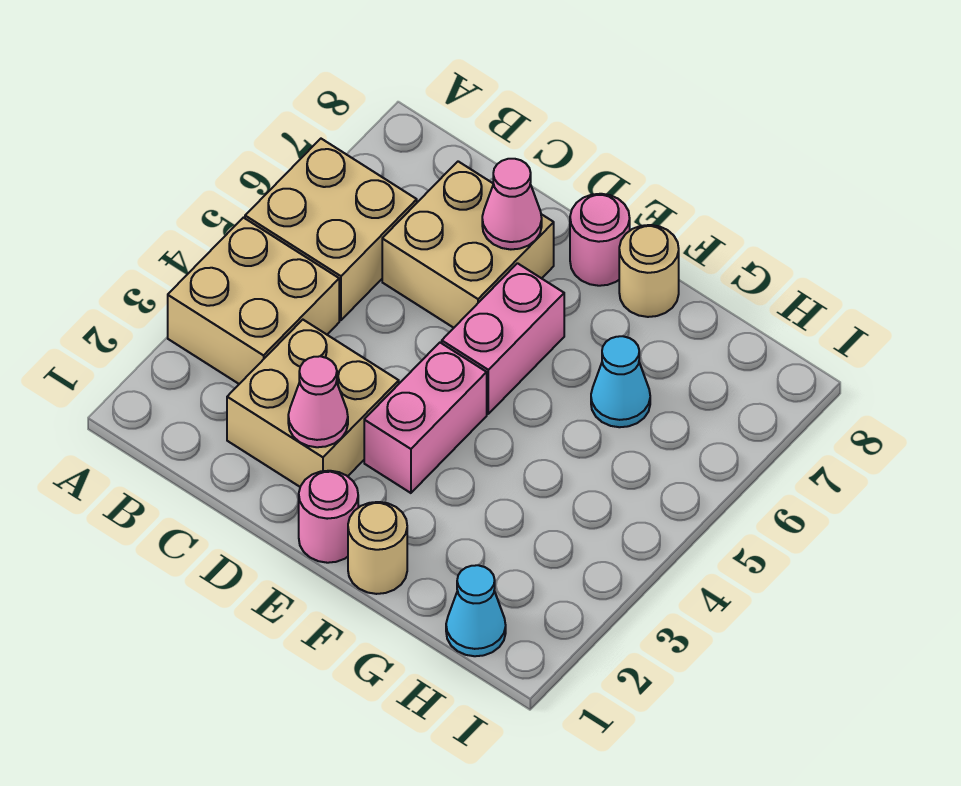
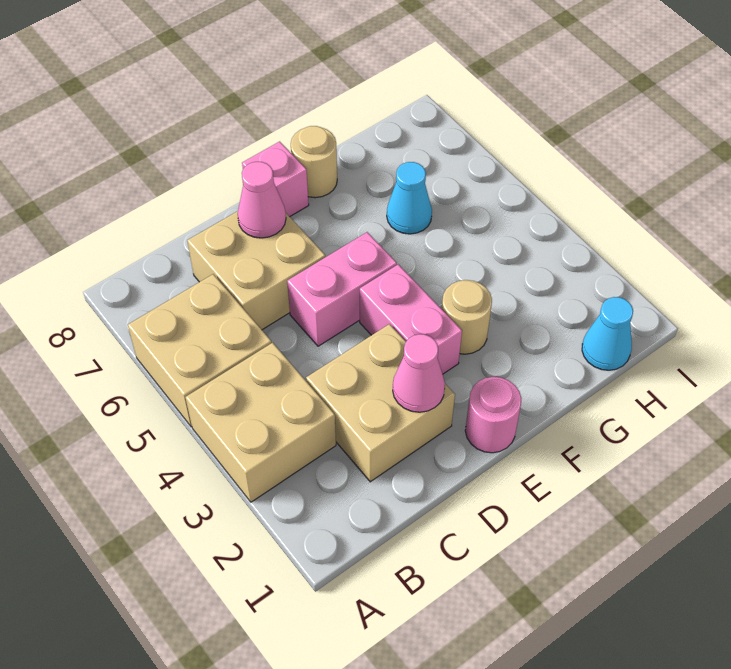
pink 1x2 brick [442,263,564,414] -> pink 1x2 brick turned to [287,232,397,346]
pink 1x1 round brick [570,194,630,286] -> pink 1x1 brick [242,142,309,217]
tan 1x1 round brick [348,502,407,594] -> tan 1x1 round brick moved to [442,280,492,354]

